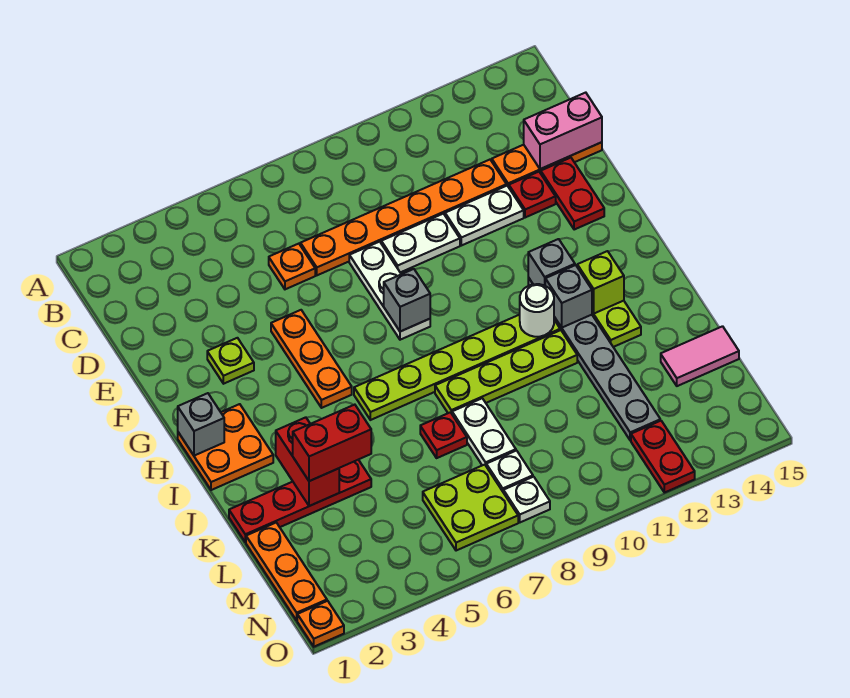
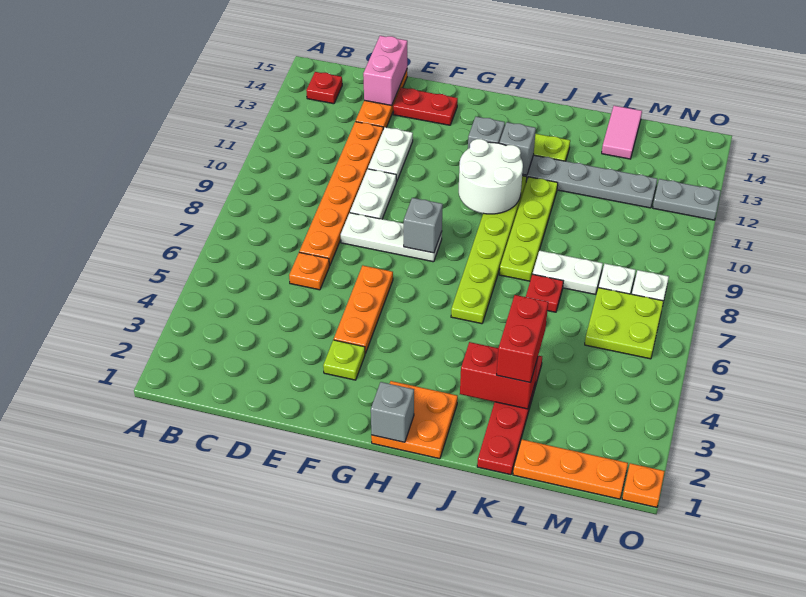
red 1x1 plate [509,172,556,218] -> red 1x1 plate moved to [306,72,342,104]
orange 1x3 plate [271,310,352,408] -> orange 1x3 plate turned to [334,265,393,354]
white 1x1 round brick [520,284,554,337] -> white 2x2 round brick [459,139,523,214]
lime 1x1 brick [577,251,624,313] -> none
red 1x2 plate [631,421,695,493] -> grey 1x2 plate [653,179,721,220]

